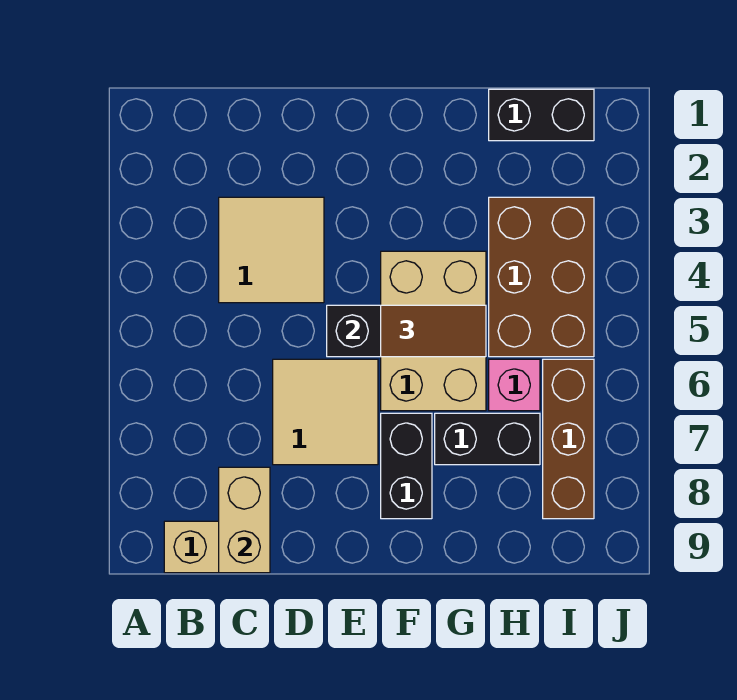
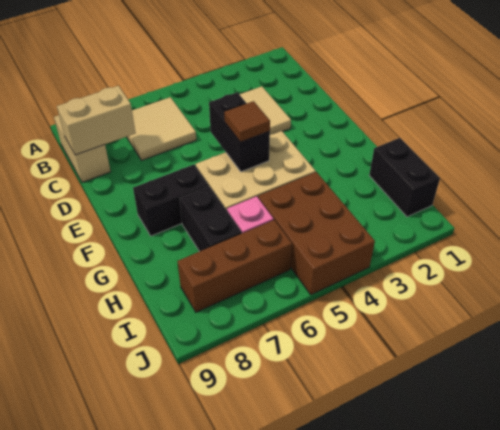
tan 2x2 tile [273,359,378,465] -> tan 2x2 tile moved to [127,97,196,160]
brown 1x2 tile [381,305,486,357] -> brown 1x1 tile [224,101,270,142]
brown 2x3 brick [489,197,594,357] -> brown 2x3 brick turned to [258,172,375,295]

